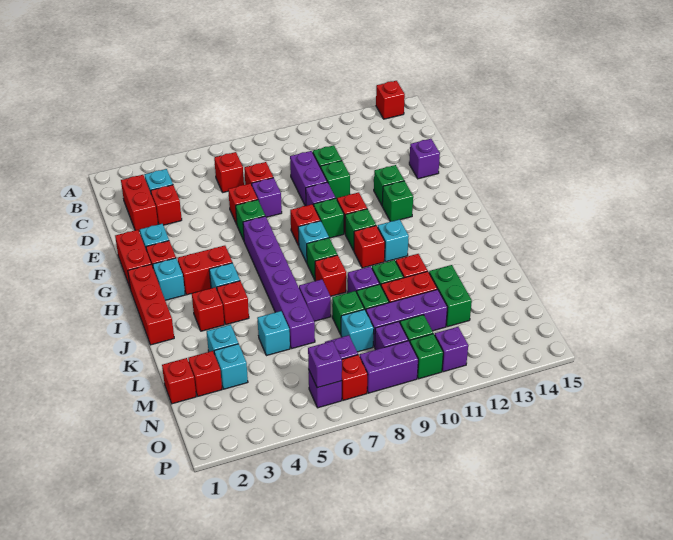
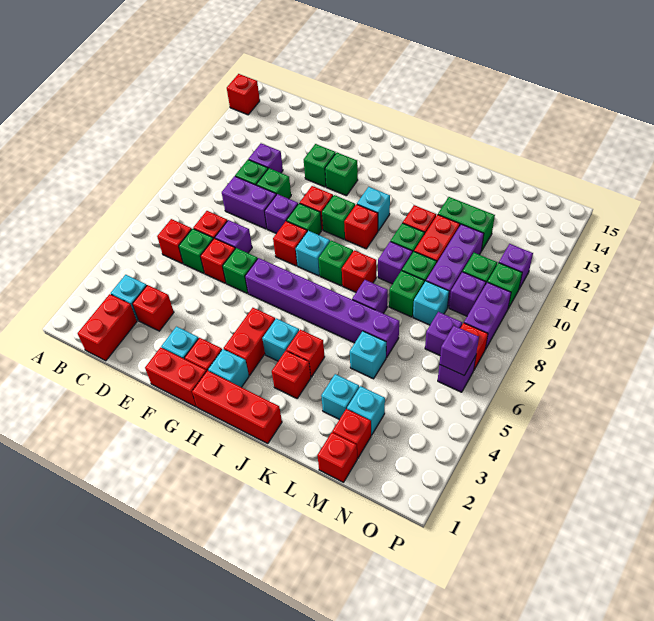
red 1x2 brick [121,175,158,231] -> red 1x2 brick turned to [78,294,137,361]
none -> green 1x1 brick [179,229,213,273]
purple 1x1 brick [409,139,440,179] -> purple 1x1 brick moved to [249,143,283,173]

